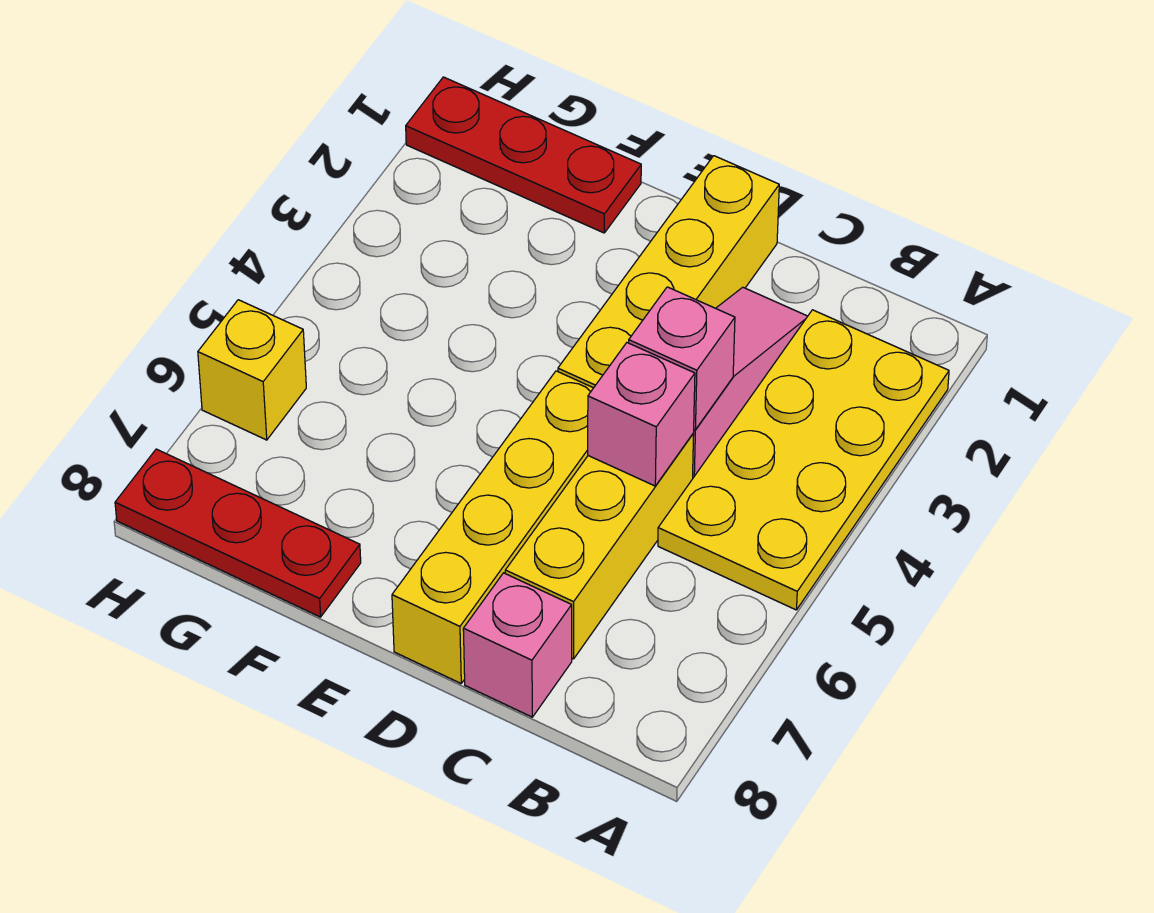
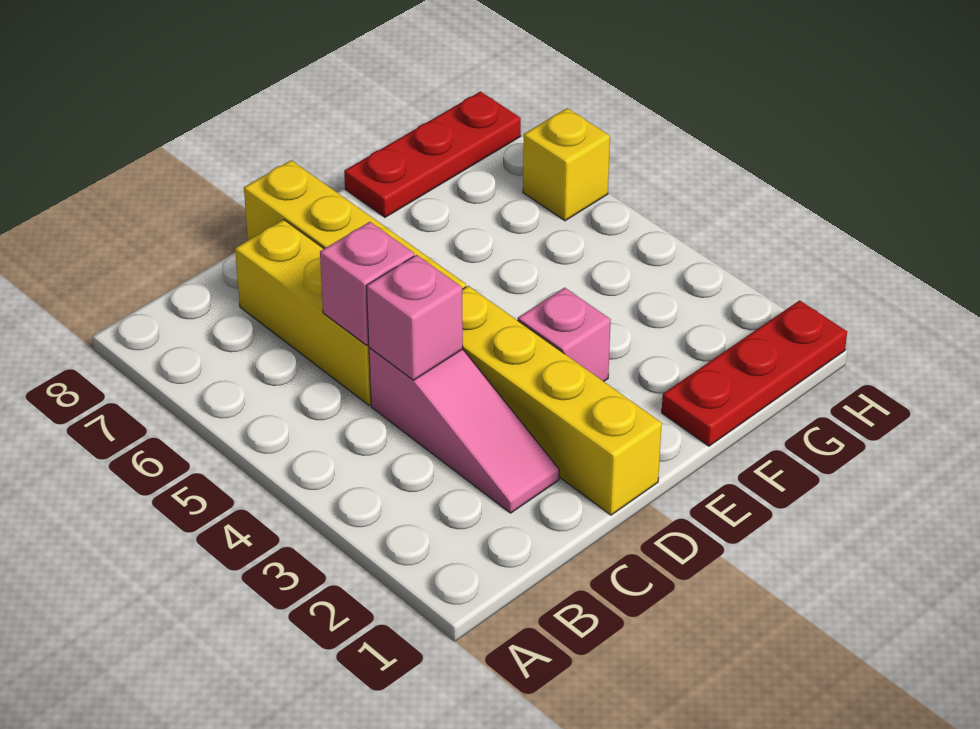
yellow 2x4 plate [658,310,949,610] -> none
pink 1x1 brick [463,573,572,717] -> pink 1x1 brick moved to [518,288,611,381]

